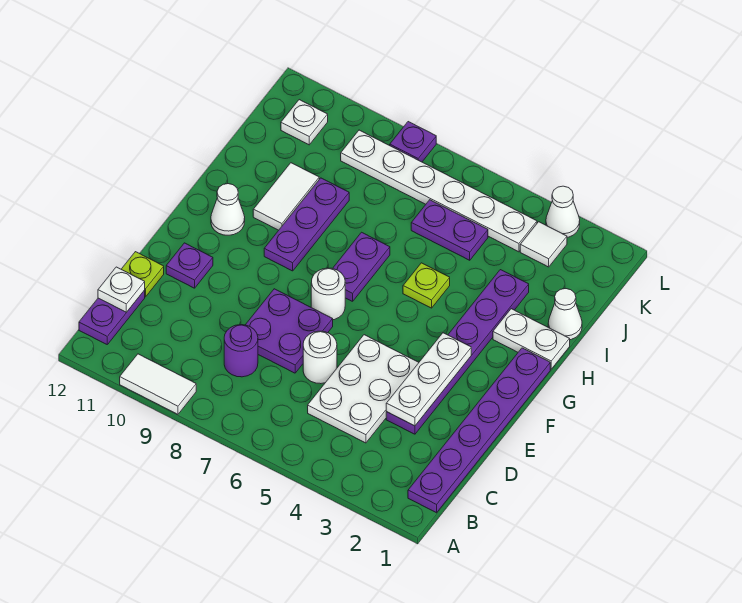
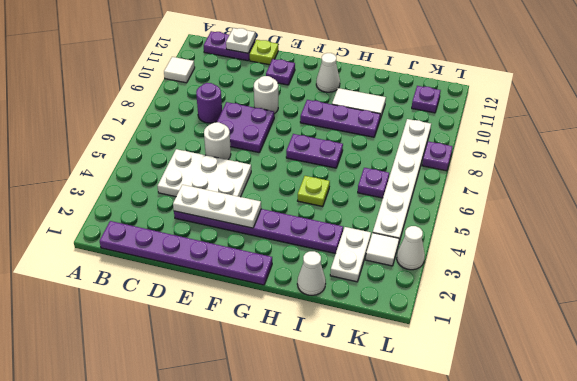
white 1x2 tile [120,354,196,414] -> white 1x1 tile [164,57,195,83]
white 1x1 round brick [311,268,345,320] -> white 1x1 round brick moved to [254,76,278,114]
white 1x2 plate [493,309,570,369] -> white 1x2 plate moved to [330,227,371,282]
purple 1x2 plate [411,200,488,260] -> purple 1x1 plate [358,168,389,198]
white 1x1 plate [281,100,328,145] -> purple 1x1 plate [412,86,441,113]

